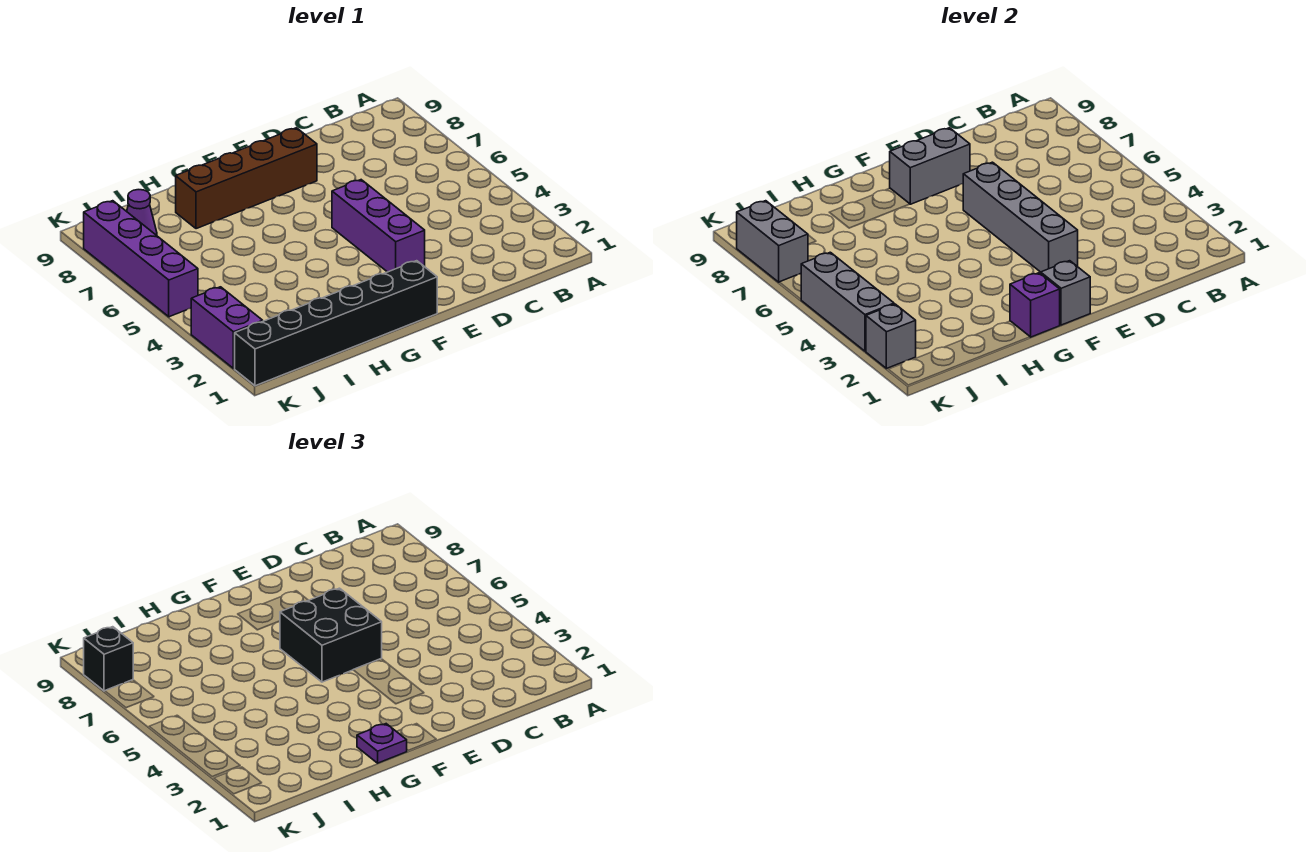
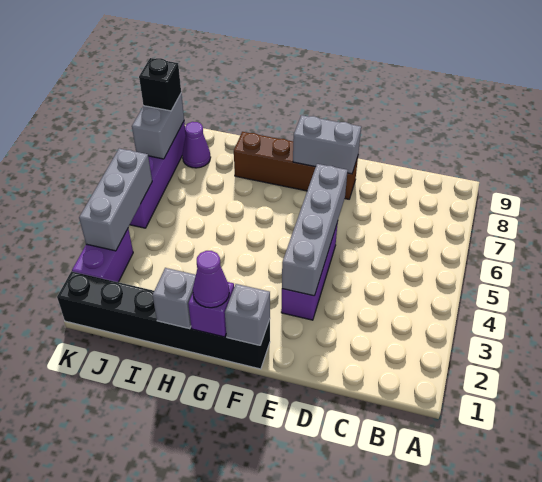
black 2x2 brick [280,588,382,682] -> none
purple 1x1 plate [357,724,407,763] -> purple 1x1 cone [193,251,229,308]
grey 1x1 brick [866,304,916,369] -> grey 1x1 brick moved to [153,268,196,329]

